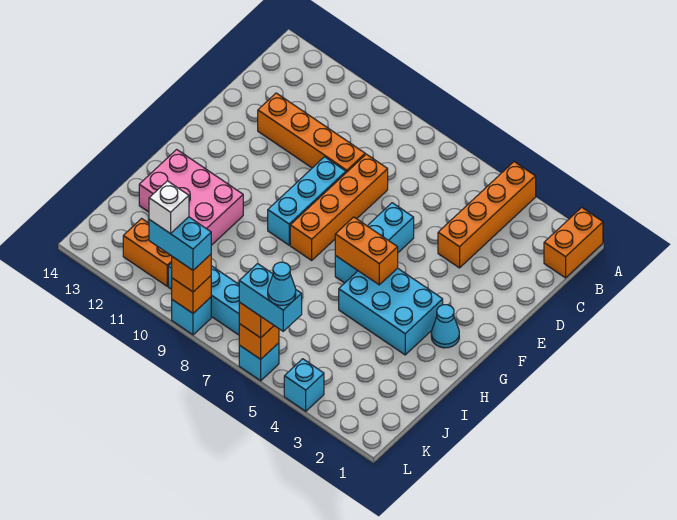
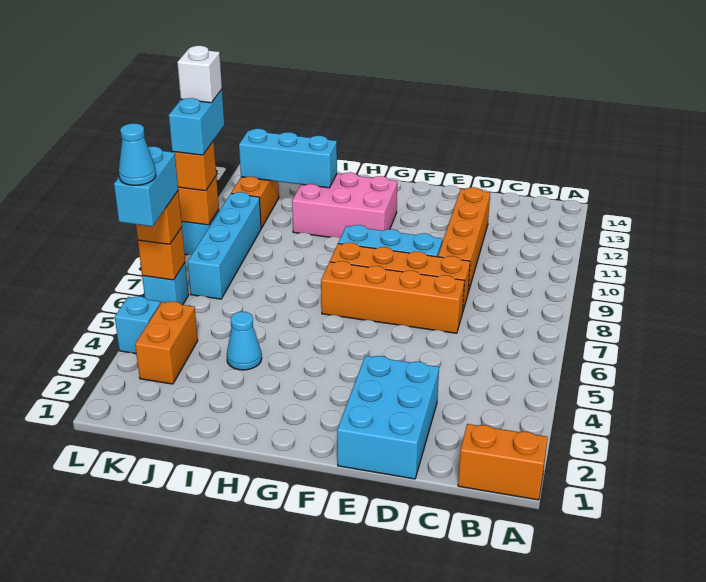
orange 1x4 brick [438,162,536,268] -> orange 1x4 brick moved to [321,261,465,333]
cyan 1x3 brick [335,203,414,283] -> cyan 1x3 brick moved to [239,129,337,188]
cyan 1x1 cone [431,305,459,348] -> cyan 1x1 cone moved to [227,312,262,370]
cyan 2x3 brick [339,268,443,355] -> cyan 2x3 brick moved to [337,356,439,479]
orange 1x2 brick [335,217,398,285] -> orange 1x2 brick moved to [135,301,198,384]
pink 2x3 brick [139,149,243,245] -> pink 2x3 brick turned to [292,172,397,238]

